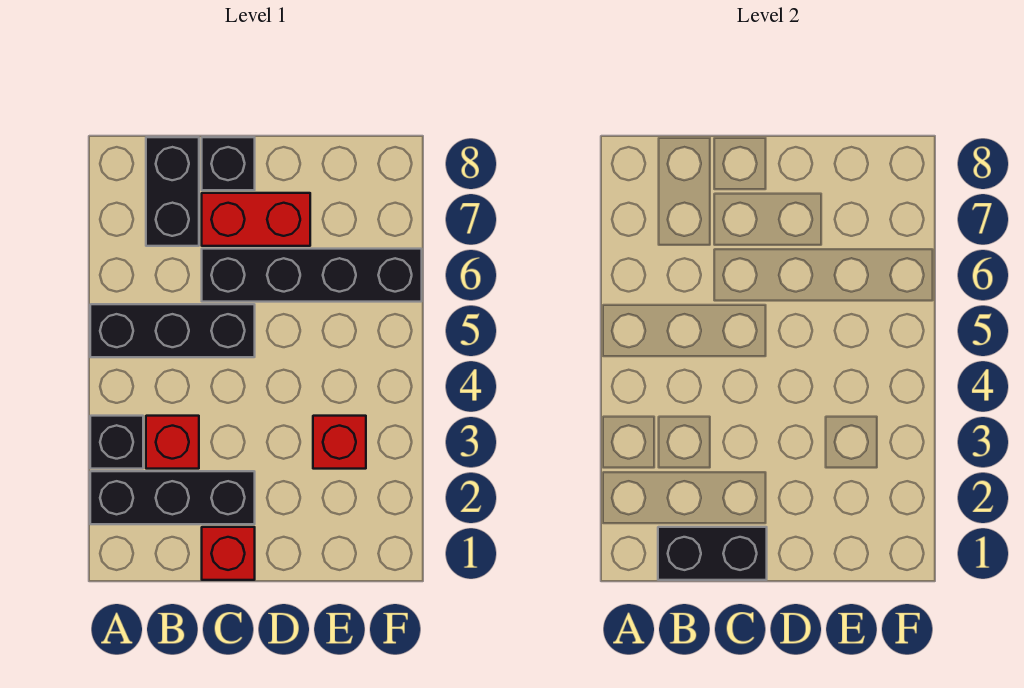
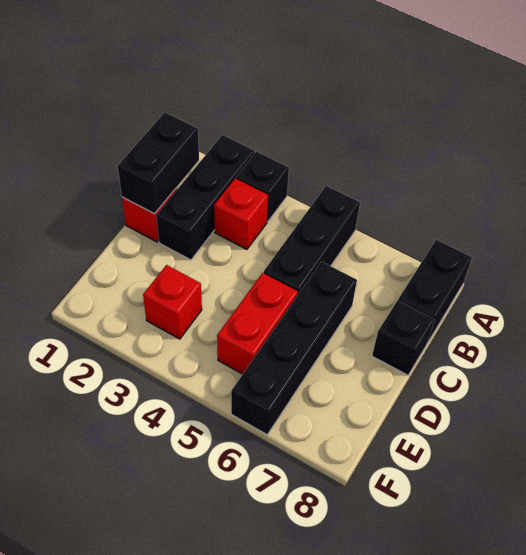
black 1x2 brick [146,137,199,246] -> black 1x2 brick turned to [398,240,472,343]
red 1x2 brick [202,193,310,246] -> red 1x2 brick moved to [217,273,298,374]

